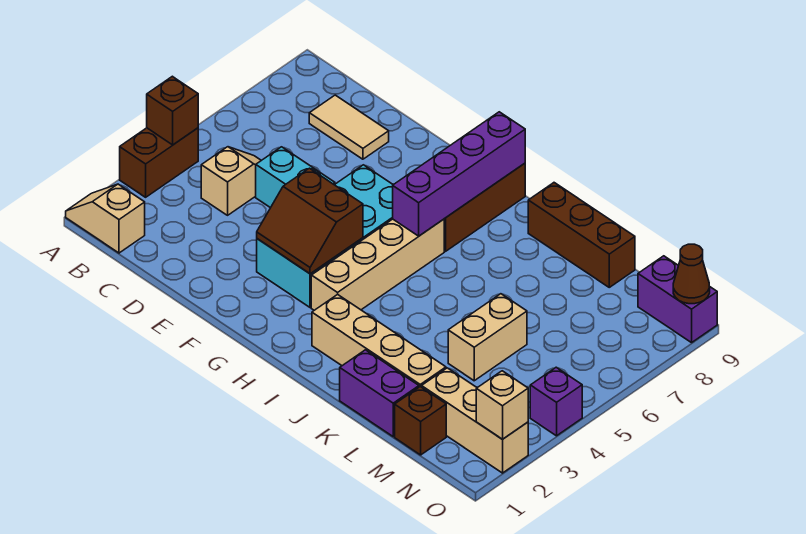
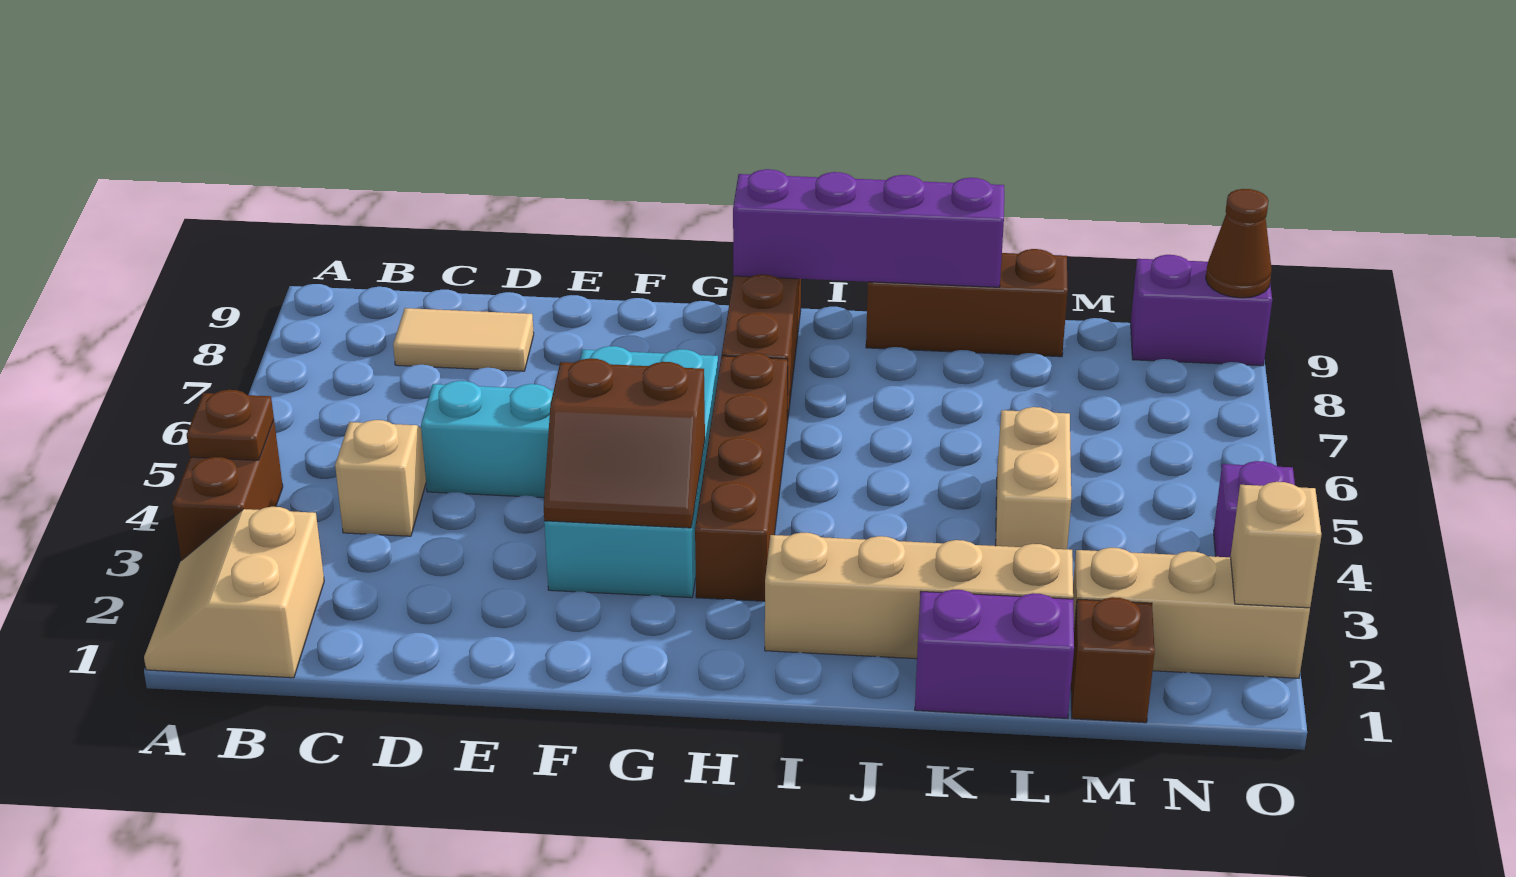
tan 1x2 slope [66,184,145,253] -> tan 2x2 slope [144,507,324,678]
brown 1x1 brick [147,76,198,145] -> brown 1x1 plate [187,390,274,460]
tan 1x4 brick [311,219,444,310] -> brown 1x4 brick [695,352,788,601]
purple 1x4 brick [393,112,525,236] -> purple 1x4 brick turned to [733,169,1004,287]

